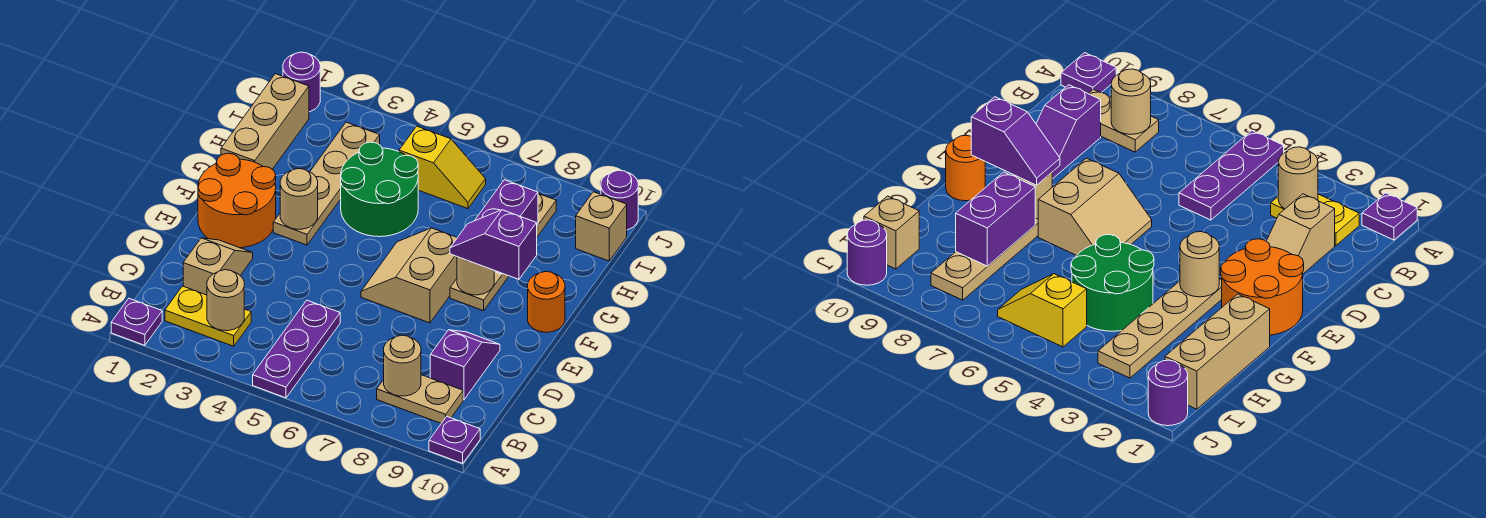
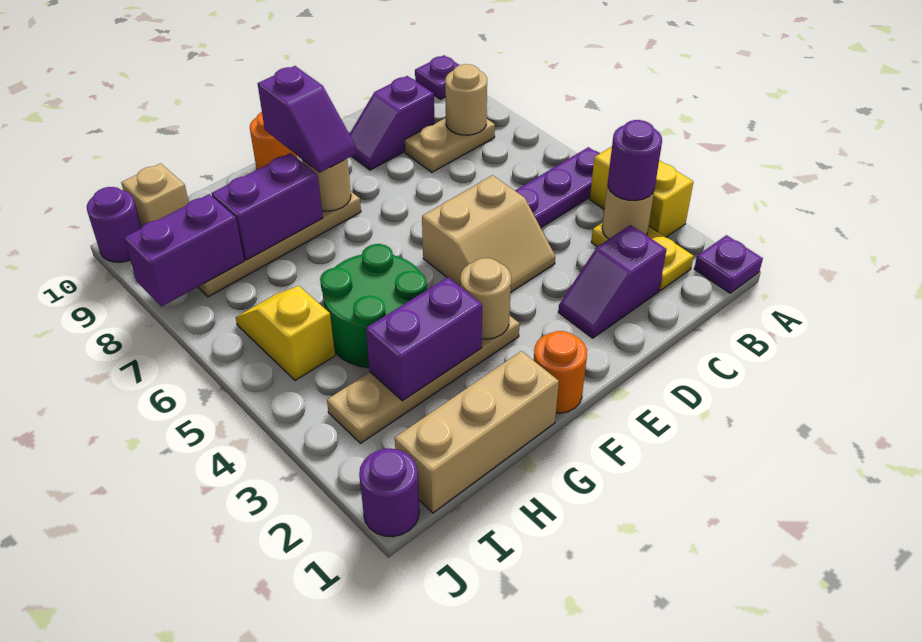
none -> yellow 1x2 brick [590,147,693,237]
none -> purple 1x1 round brick [608,120,662,201]
tan 1x2 plate [377,375,463,423] -> tan 1x2 plate turned to [404,118,495,172]
tan 1x2 slope [183,238,253,295] -> purple 1x2 slope [558,225,666,338]
orange 2x2 round brick [198,153,276,248] -> orange 1x1 round brick [534,331,587,413]
tan 2x2 slope [361,228,457,323] -> tan 2x2 slope moved to [422,175,555,293]
none -> purple 1x2 brick [366,277,482,401]
none -> purple 1x2 brick [124,194,244,307]

